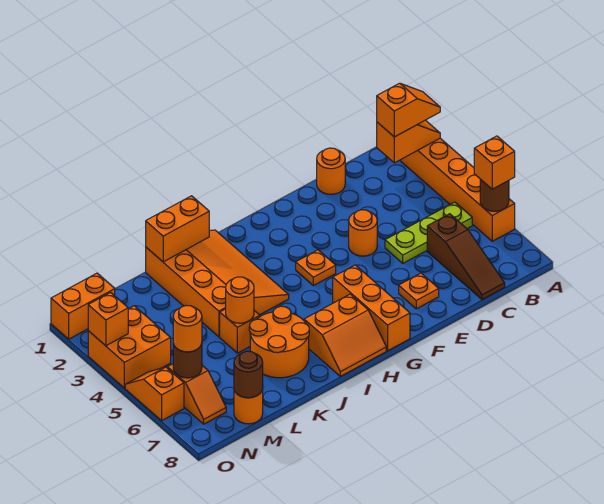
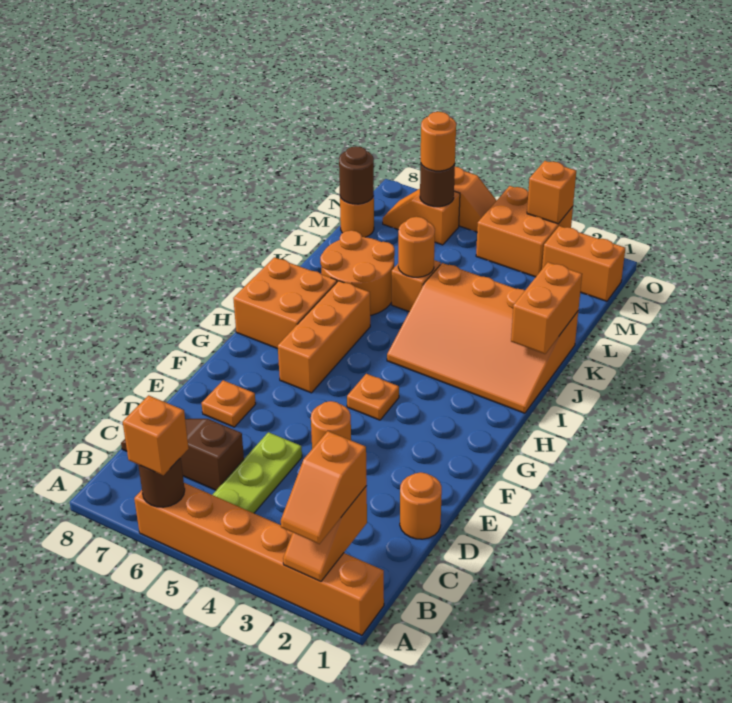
orange 1x3 brick [333,265,410,351] -> orange 1x3 brick turned to [278,281,370,393]
orange 2x2 slope [304,294,386,376] -> orange 2x2 brick [233,257,337,349]
orange 1x2 brick [51,273,115,339] -> orange 1x2 brick turned to [542,226,625,301]

